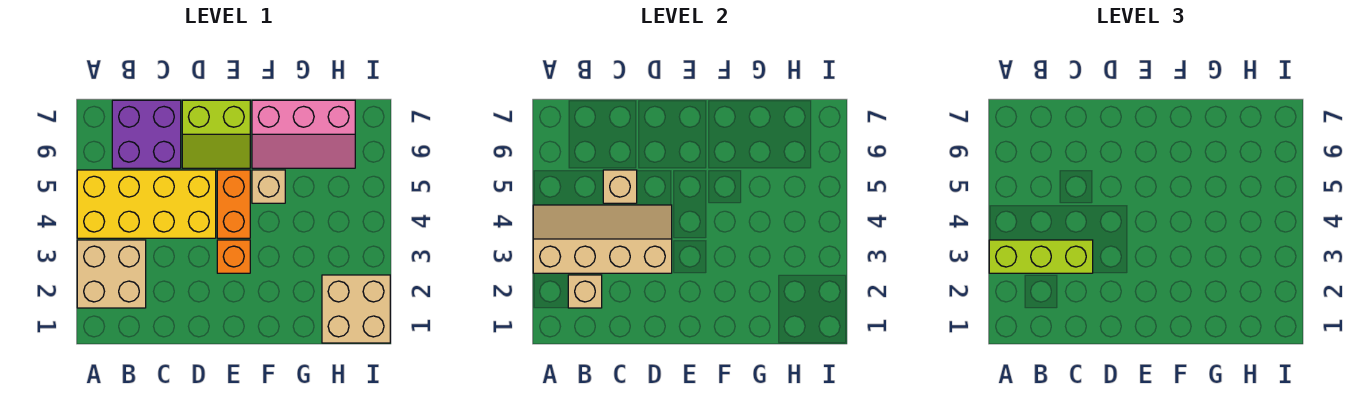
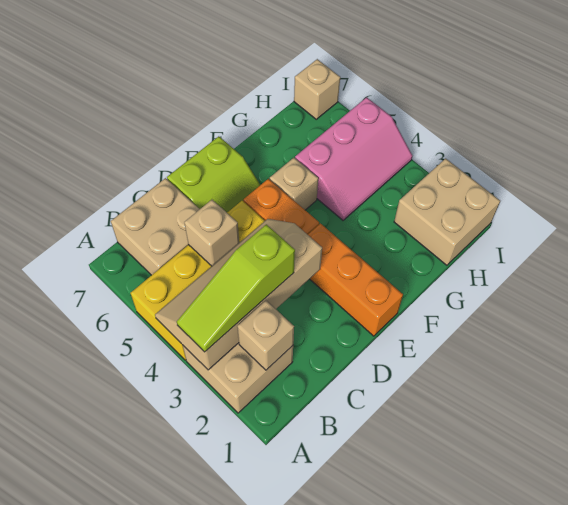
lime 1x3 brick [989,240,1093,273] -> lime 1x3 slope [177,224,295,352]
purple 2x2 brick [112,100,181,168] -> tan 2x2 brick [111,178,200,275]
orange 1x1 brick [217,240,250,273] -> orange 1x3 brick [308,224,403,336]
pink 2x3 slope [252,100,355,168] -> pink 2x3 slope moved to [295,97,412,220]
none -> tan 1x1 brick [294,59,340,119]

